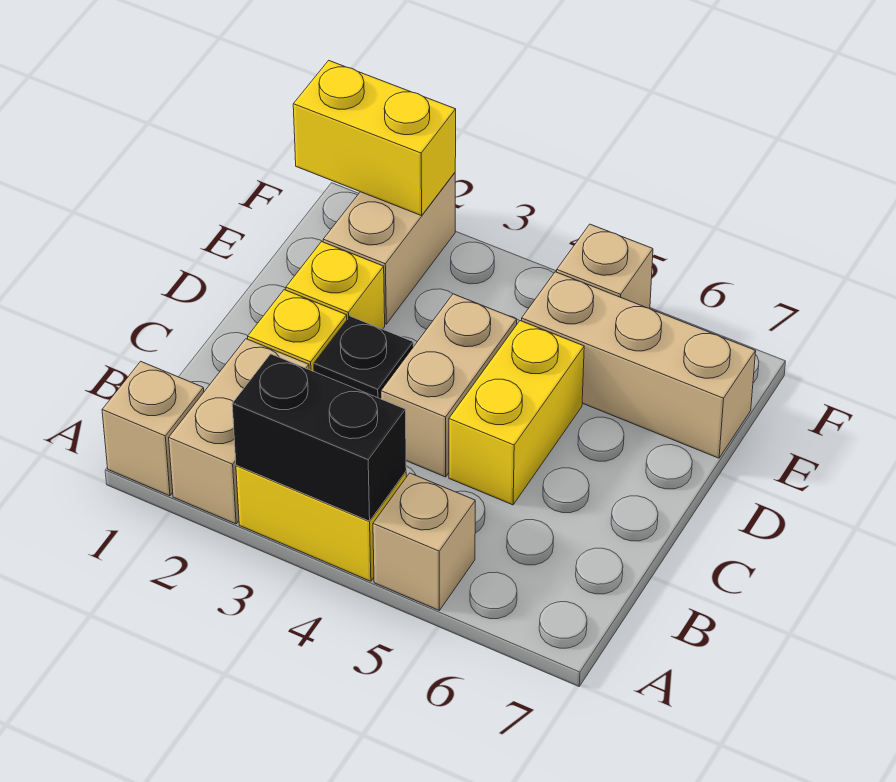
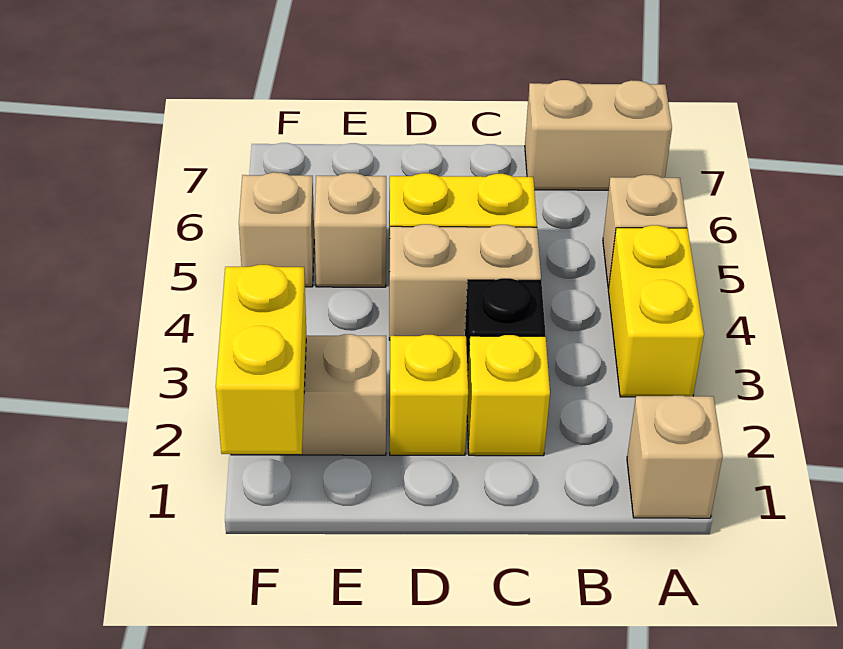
tan 1x2 brick [169,339,309,524] -> tan 1x2 brick moved to [525,80,672,190]
black 1x2 brick [232,354,406,521] -> none
tan 1x3 brick [522,272,756,458] -> tan 1x1 brick [314,173,386,287]

